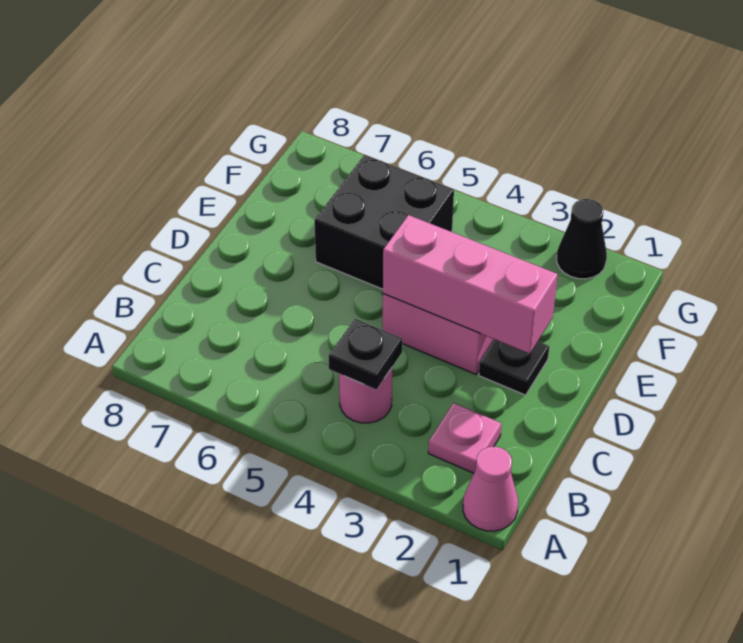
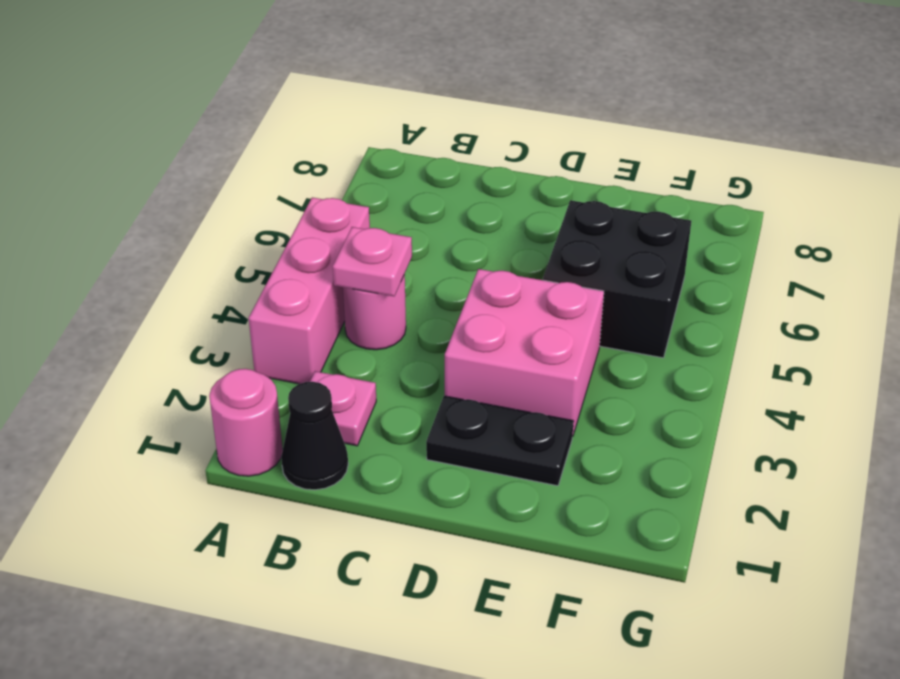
pink 1x1 cone [463,447,518,531] -> pink 1x1 round brick [209,369,283,476]
black 1x1 plate [328,319,402,390] -> pink 1x1 plate [333,227,412,296]
black 1x1 plate [479,340,549,395] -> black 1x2 plate [426,396,574,486]
pink 1x3 brick [383,215,558,354] -> pink 1x3 brick moved to [249,197,370,384]
black 1x1 cone [557,199,607,279] -> black 1x1 cone moved to [281,382,348,490]

